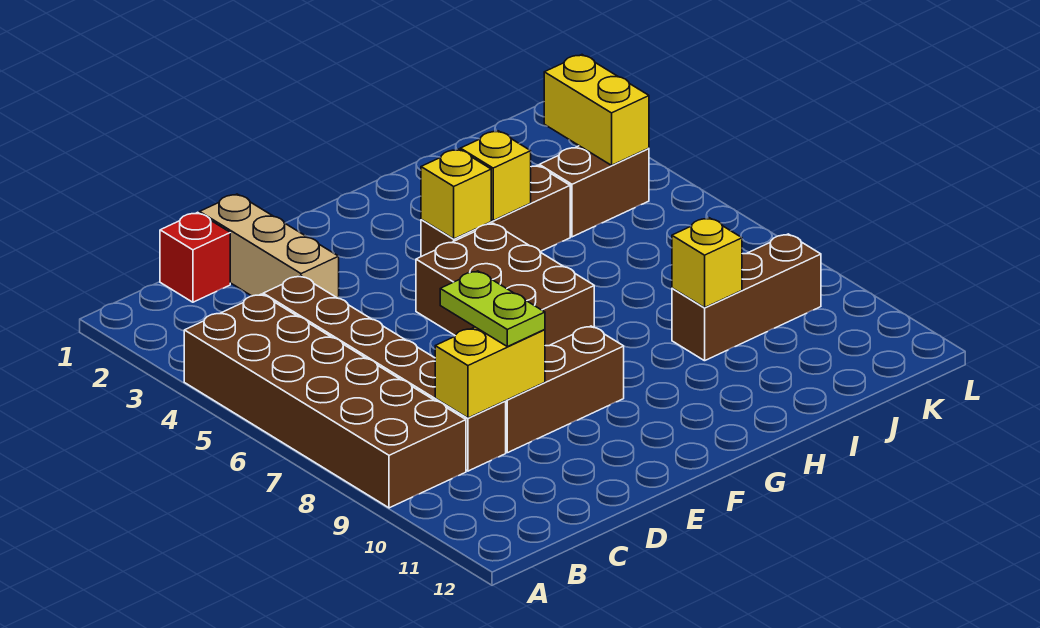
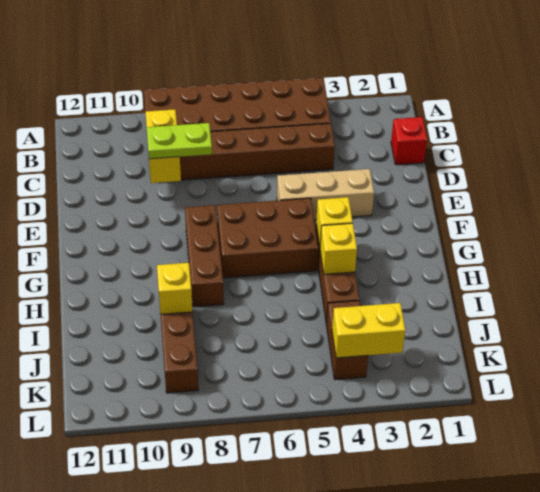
tan 1x3 brick [200,194,339,298] -> tan 1x3 brick moved to [277,169,374,220]
brown 1x3 brick [506,326,624,453] -> brown 1x3 brick moved to [185,205,224,307]

